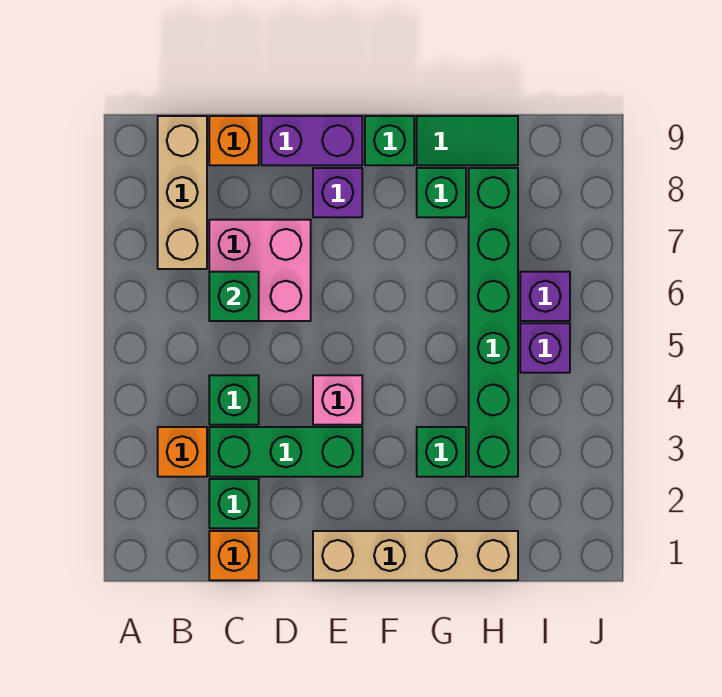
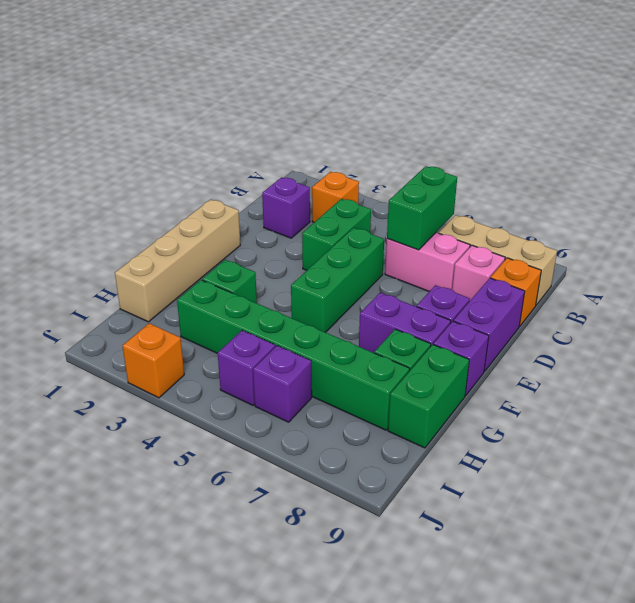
orange 1x1 brick [209,531,259,580] -> orange 1x1 brick moved to [123,323,184,398]
green 1x1 brick [209,479,259,528] -> purple 1x1 brick [262,177,310,238]
green 1x3 brick [209,427,362,477] -> green 1x3 brick moved to [291,228,384,332]
green 1x1 brick [209,375,259,425] -> green 1x2 brick [302,199,371,270]
pink 2x2 brick [209,220,311,321] -> pink 1x2 brick [385,233,470,292]
green 1x1 brick [209,272,259,321] -> green 1x2 brick [387,166,457,250]
pink 1x1 brick [313,375,362,425] -> pink 1x1 brick moved to [452,245,505,300]
none -> purple 1x2 brick [359,293,451,353]
green 1x1 brick [365,116,414,165] -> purple 1x1 brick [433,321,489,396]
green 1x2 tile [417,116,518,165] -> green 1x2 brick [388,345,469,448]

